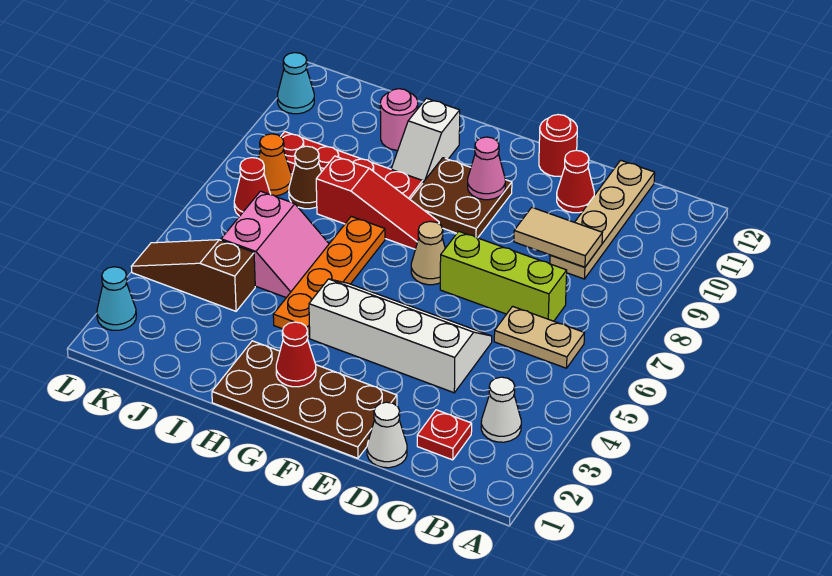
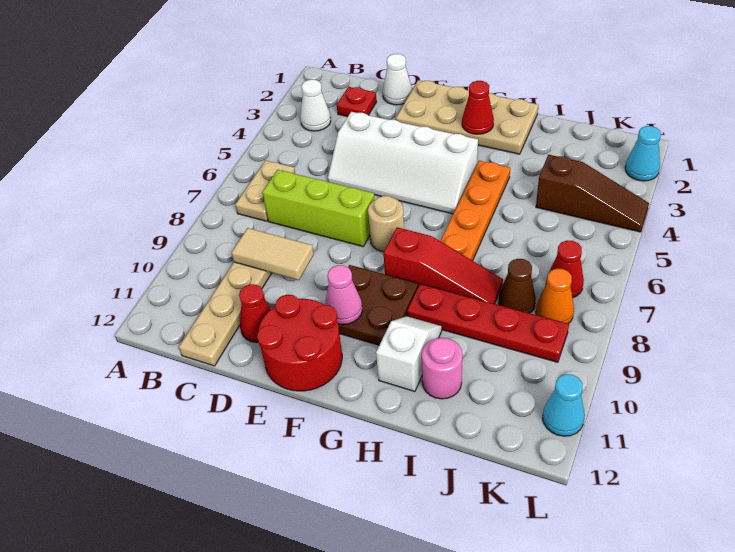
tan 1x2 plate [494,306,584,368] -> tan 1x2 plate turned to [235,160,295,221]
brown 2x4 plate [212,341,397,458] -> tan 2x4 plate [396,80,538,154]
red 1x1 round brick [539,115,577,176] -> red 2x2 round brick [257,295,342,391]
tan 1x1 cone [411,221,445,285] -> tan 1x1 round brick [368,196,404,252]
red 1x3 slope [316,156,439,249] -> red 1x3 slope turned to [384,227,503,304]
pink 2x2 slope [221,191,329,298] -> none

